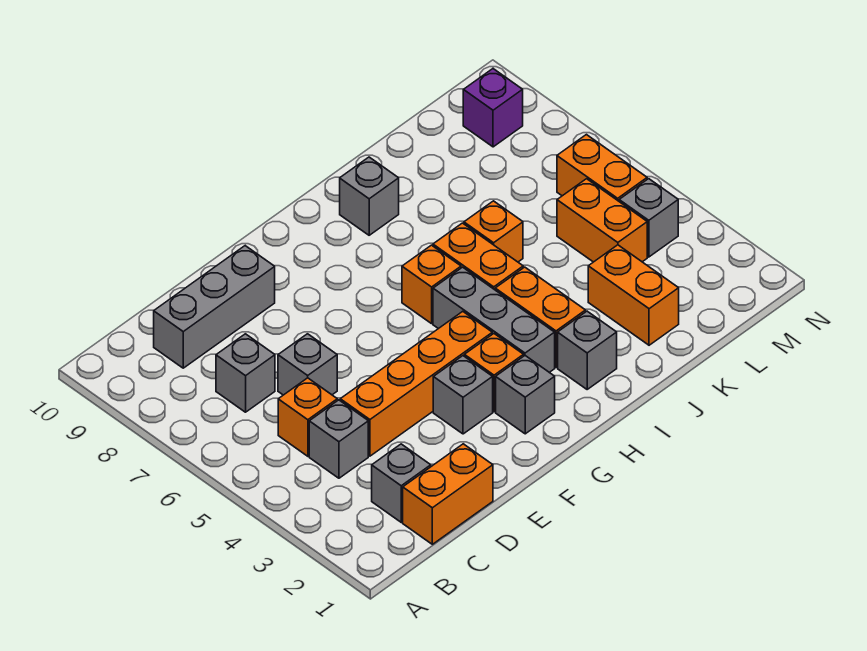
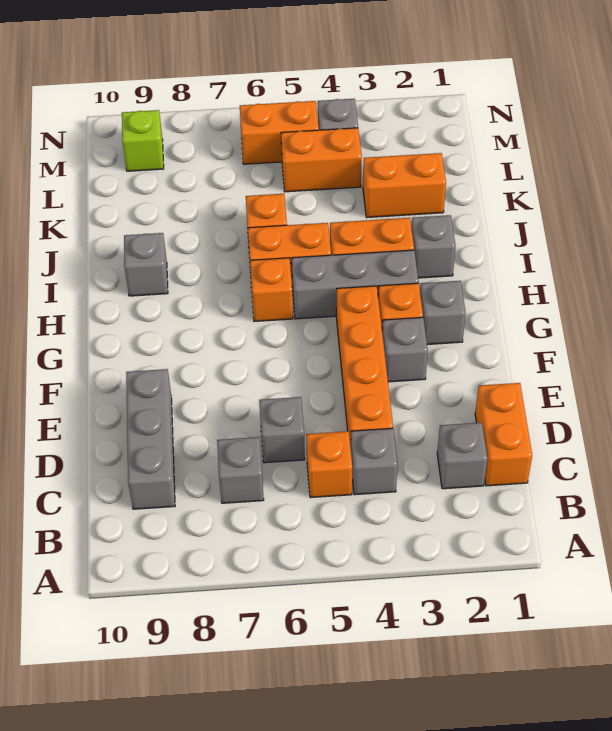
purple 1x1 brick [463,69,523,147] -> lime 1x1 brick [122,110,164,171]

